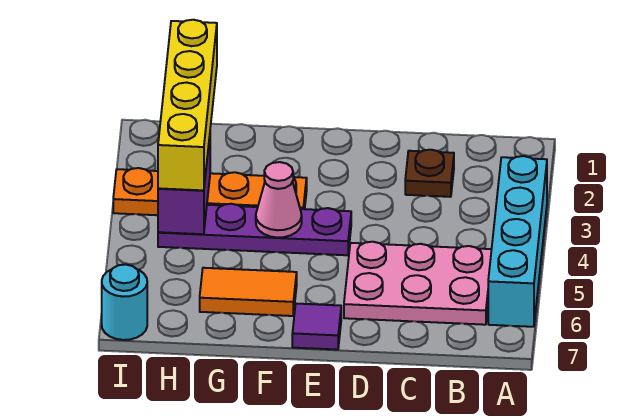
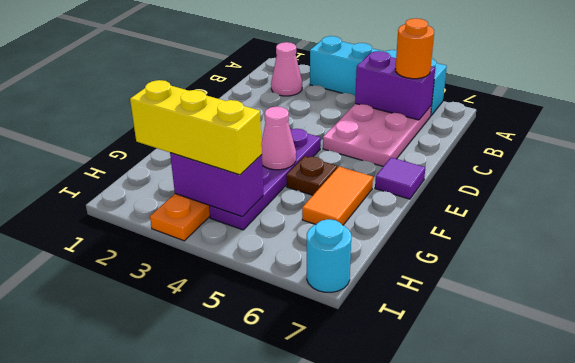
none -> pink 1x1 cone [271,42,302,96]
none -> purple 1x2 brick [355,51,435,120]
none -> orange 1x1 round brick [395,18,434,79]
brown 1x1 plate [405,150,454,197] -> brown 1x1 plate moved to [286,156,337,195]
yellow 1x4 brick [158,20,217,190] -> yellow 1x3 brick [130,80,262,175]

